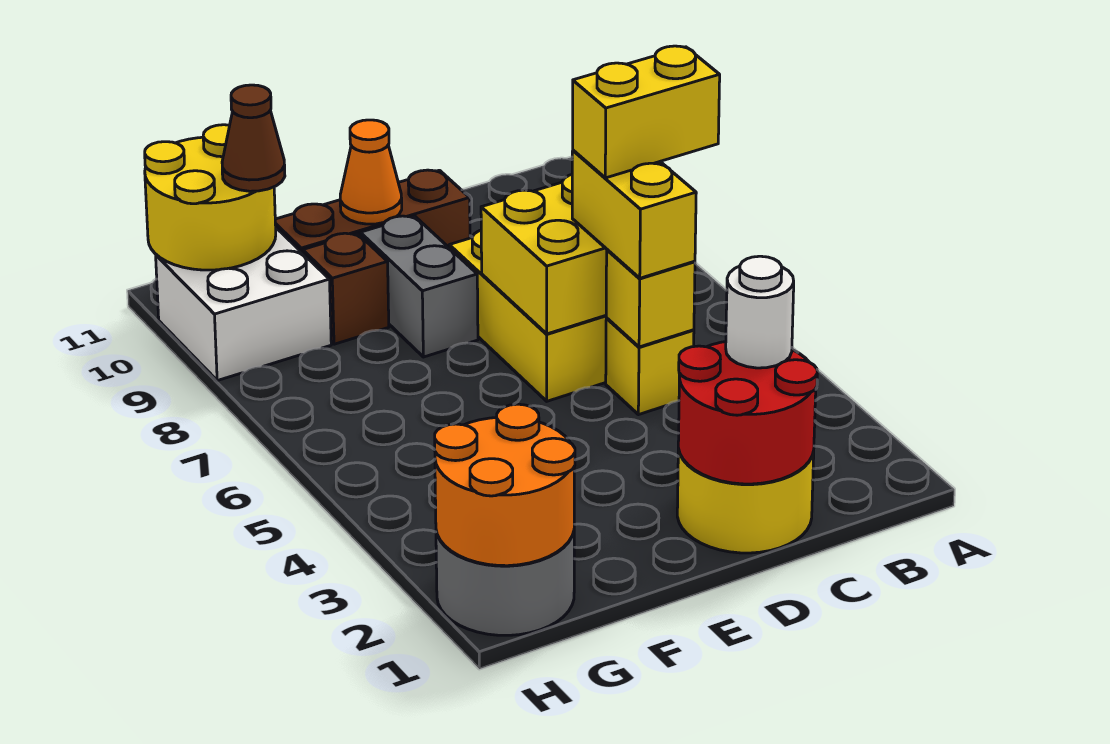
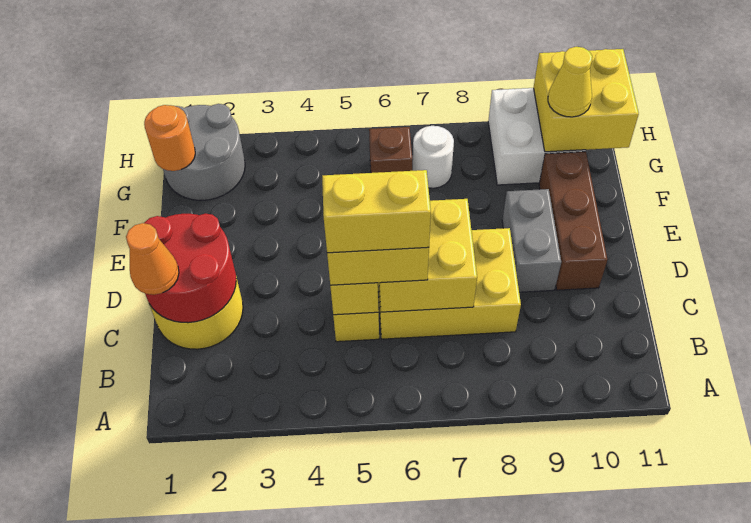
yellow 1x2 brick [573,46,720,178] -> yellow 1x2 brick turned to [322,170,431,253]
white 1x1 round brick [726,256,794,368] -> white 1x1 round brick moved to [413,126,454,188]
grey 1x2 brick [360,216,478,357] -> grey 1x2 brick turned to [502,189,561,292]
orange 1x1 cone [340,120,402,224] -> orange 1x1 cone moved to [126,223,179,295]
brown 1x1 brick [303,233,389,344] -> brown 1x1 brick moved to [369,127,413,173]
orange 2x2 round brick [435,404,575,566] -> orange 1x1 round brick [144,105,195,171]
yellow 2x2 round brick [145,125,276,270] -> yellow 2x2 brick [534,49,639,152]
brown 1x1 cone [222,85,285,191] -> yellow 1x1 cone [548,47,592,117]

